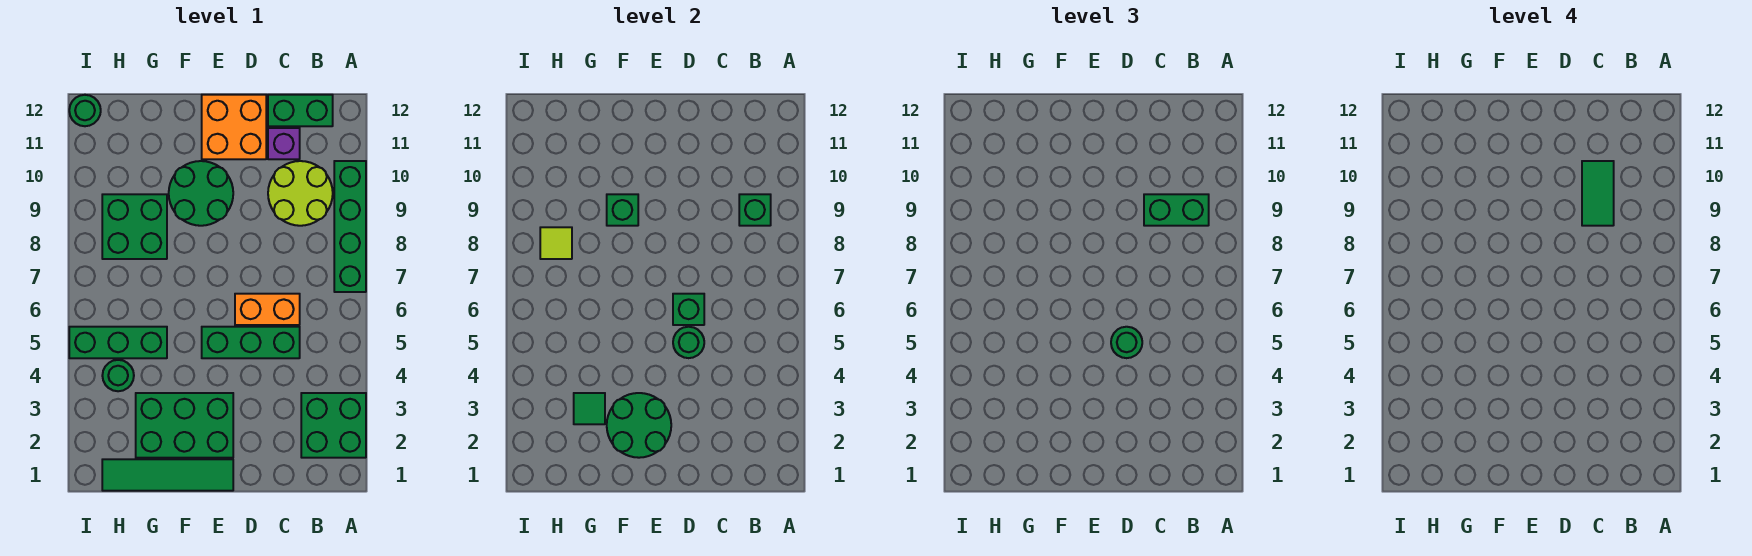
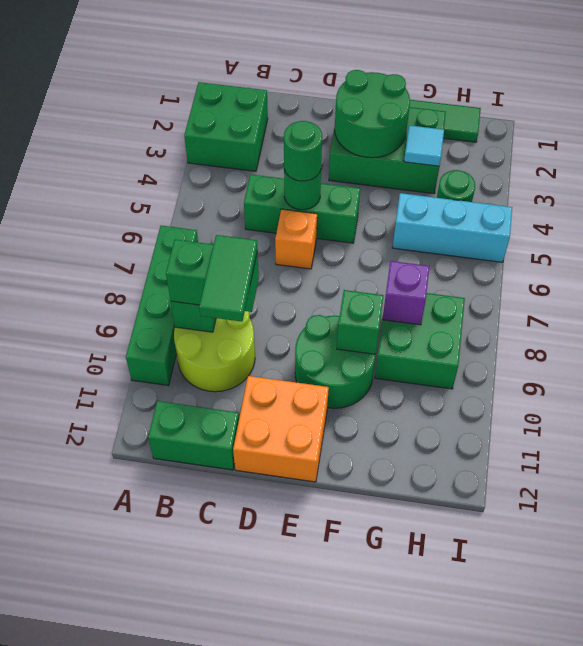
orange 1x2 brick [235,294,300,325] -> orange 1x1 brick [275,209,317,269]
purple 1x1 brick [268,128,300,159] -> purple 1x1 brick moved to [383,261,430,325]
green 1x1 brick [673,294,704,325] -> none
green 1x1 tile [574,393,605,424] -> cyan 1x1 tile [404,125,444,166]
green 1x3 brick [69,327,167,358] -> cyan 1x3 brick [393,193,512,262]
lime 1x1 tile [540,227,572,259] -> none
green 1x1 round brick [69,95,101,126] -> none

